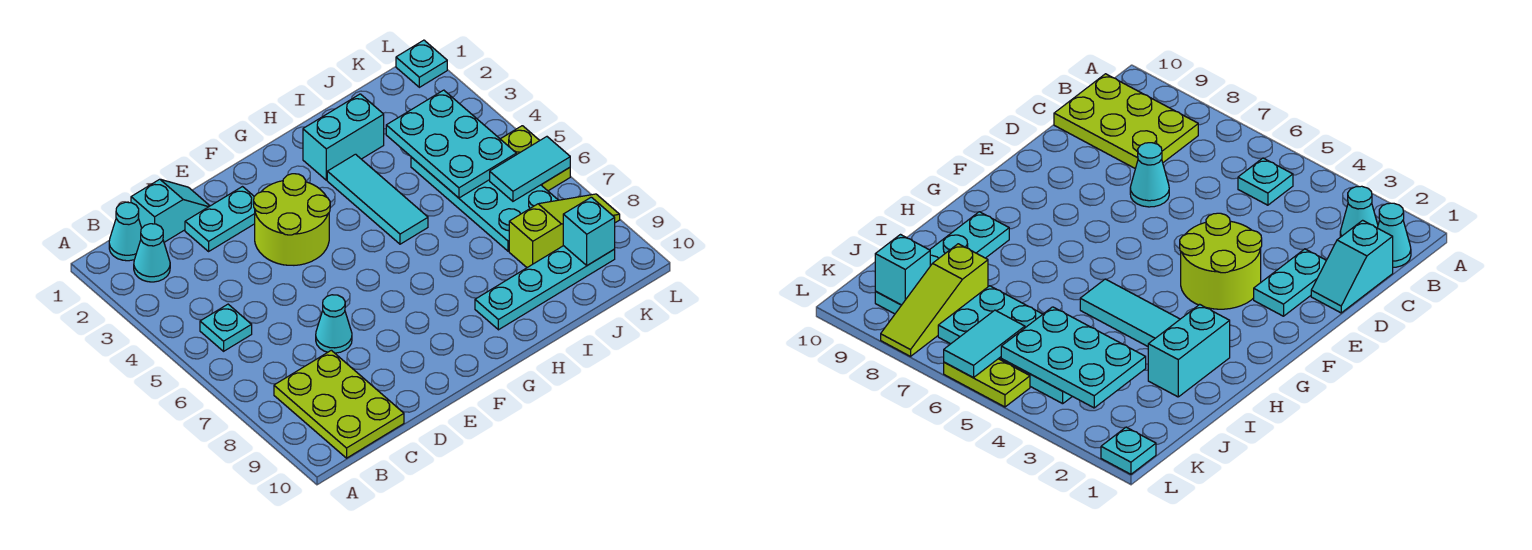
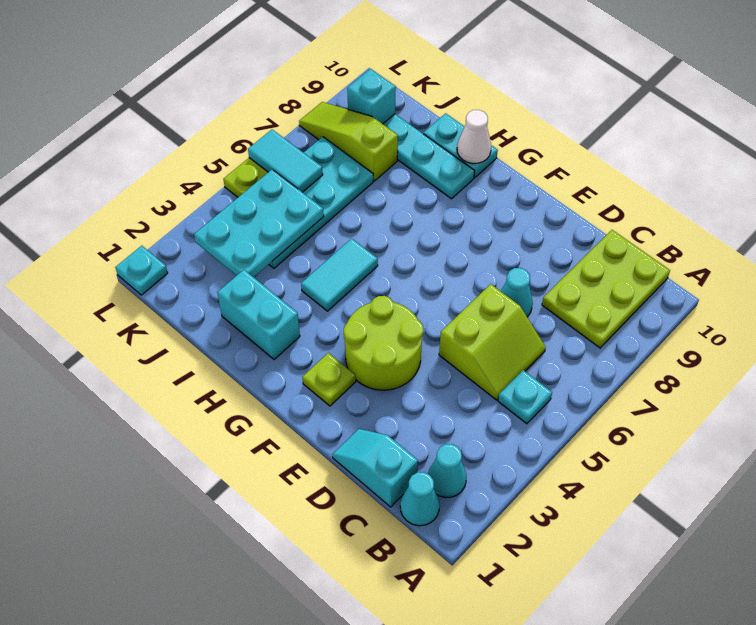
none -> lime 2x2 slope [439,284,546,400]
cyan 1x2 plate [185,187,255,251] -> cyan 1x2 plate moved to [423,113,498,178]
none -> lime 1x1 plate [303,353,356,406]
cyan 1x3 tile [327,154,428,244] -> cyan 1x2 tile [301,239,378,311]
none -> white 1x1 cone [457,110,491,164]

